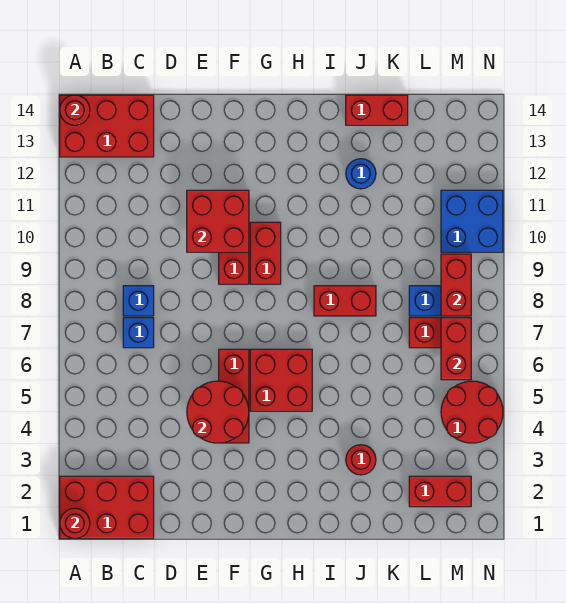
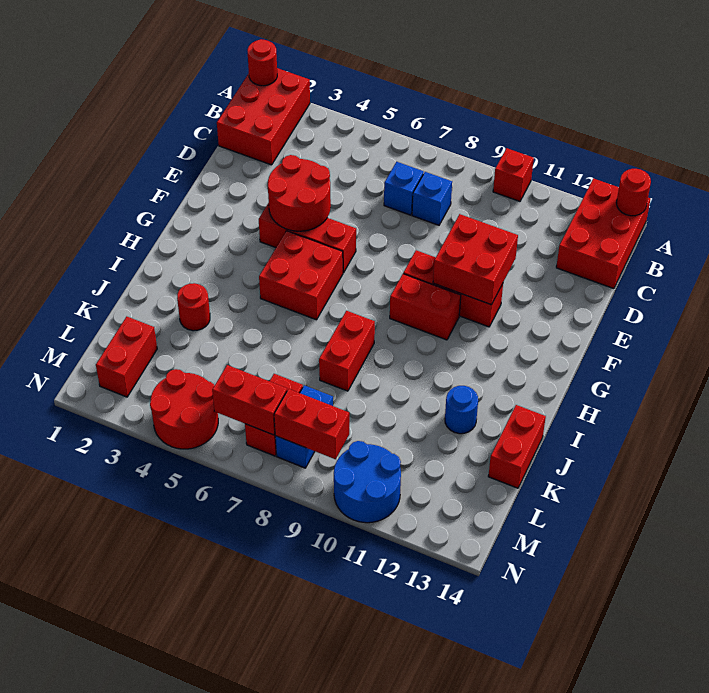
none -> red 1x1 brick [493,148,534,201]
blue 2x2 brick [441,190,503,252] -> blue 2x2 round brick [334,441,401,523]

